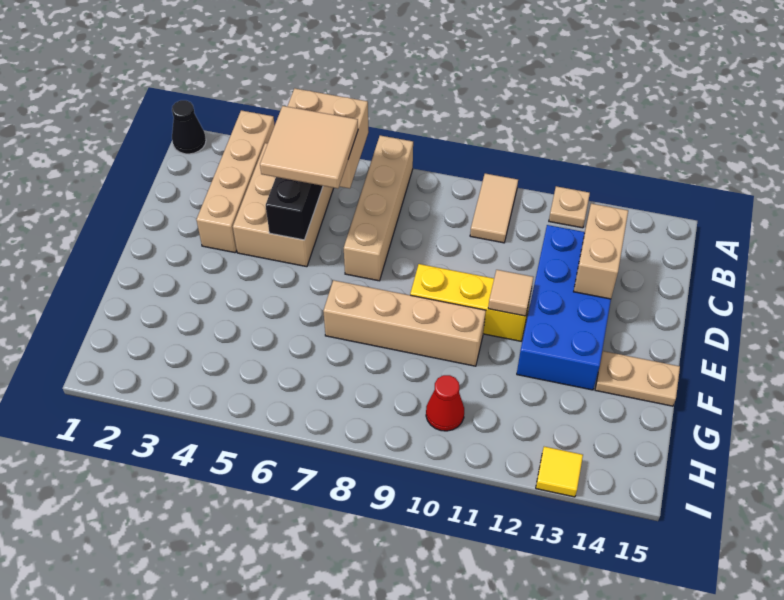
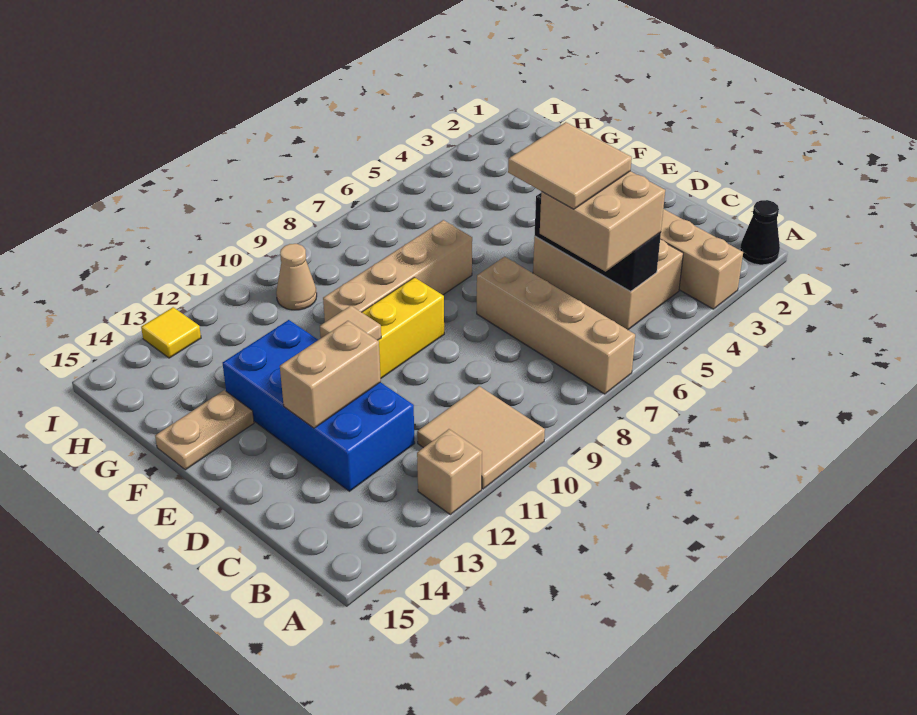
tan 1x2 tile [470,174,518,243] -> tan 2x2 tile [417,386,545,489]
tan 1x1 plate [549,186,590,228] -> tan 1x1 brick [417,429,482,515]
tan 1x2 brick [574,204,628,299] -> tan 1x2 brick turned to [280,321,381,428]
red 1x1 cone [426,375,464,431] -> tan 1x1 cone [276,244,317,310]

